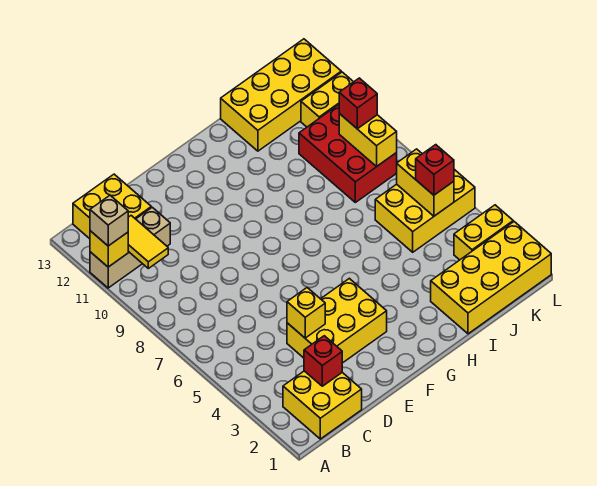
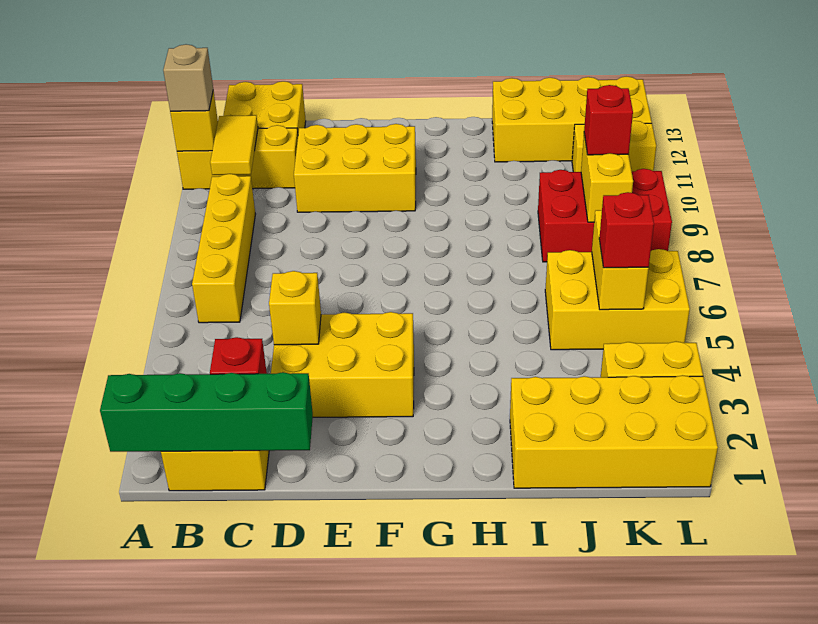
none -> green 1x4 brick [100,372,313,452]
tan 1x3 brick [90,207,170,288] -> yellow 1x3 brick [177,125,298,189]
none -> yellow 1x4 brick [192,174,255,323]
none -> yellow 2x3 brick [294,124,416,212]
red 2x3 brick [299,105,397,202] -> red 2x3 brick turned to [538,169,672,262]

